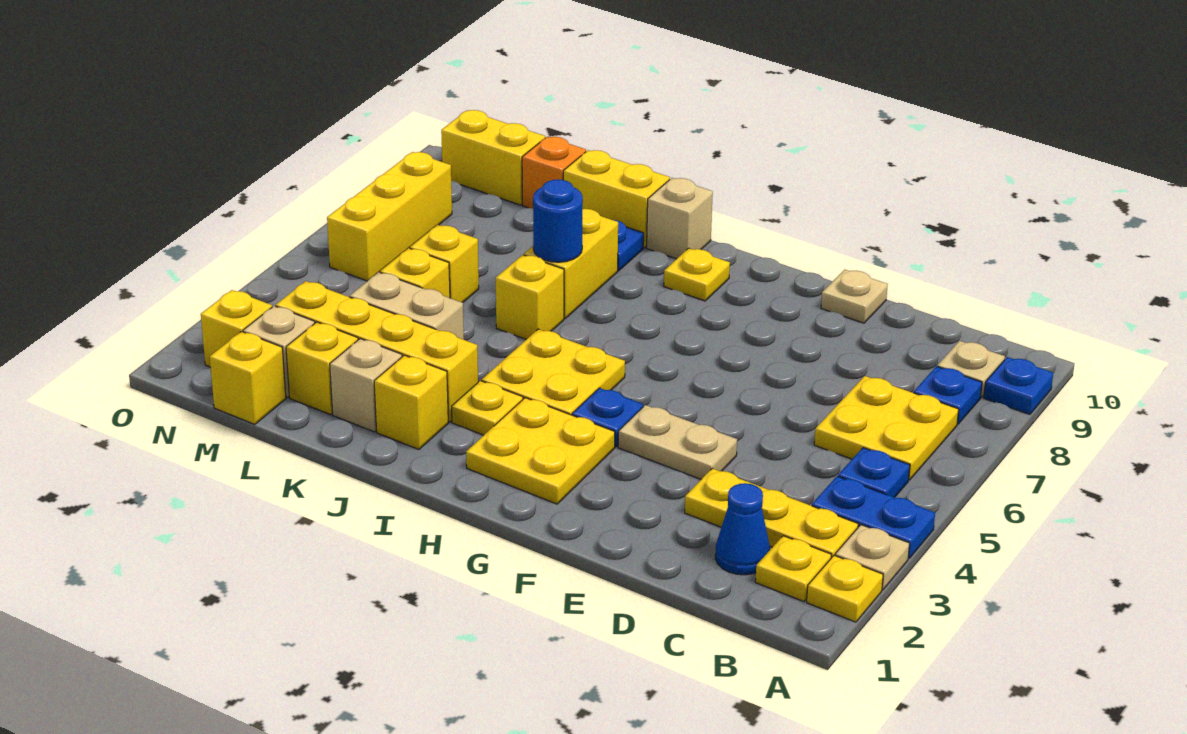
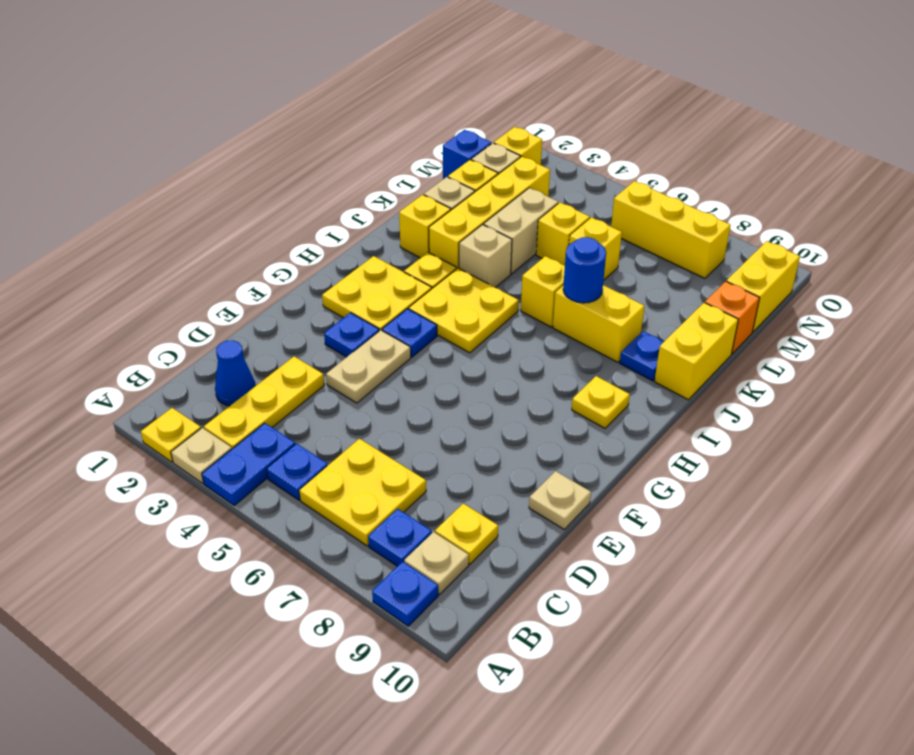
yellow 1x1 plate [755,536,831,602] -> yellow 1x1 plate moved to [435,503,498,564]
none -> blue 1x1 plate [324,313,379,357]
tan 1x1 brick [647,178,713,259] -> tan 1x1 brick moved to [459,225,512,288]
yellow 1x1 brick [210,332,286,424] -> blue 1x1 brick [443,130,491,179]

